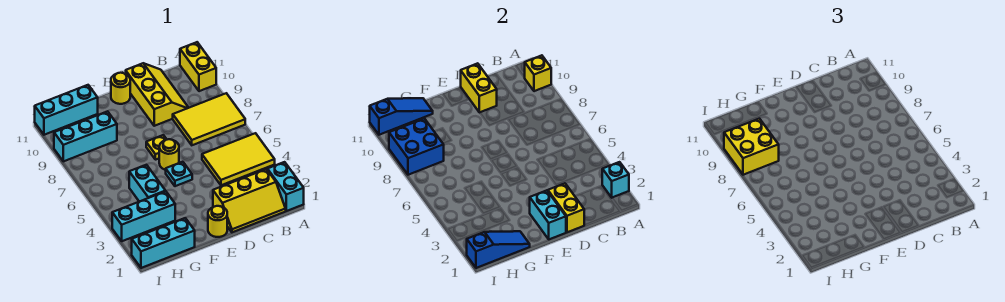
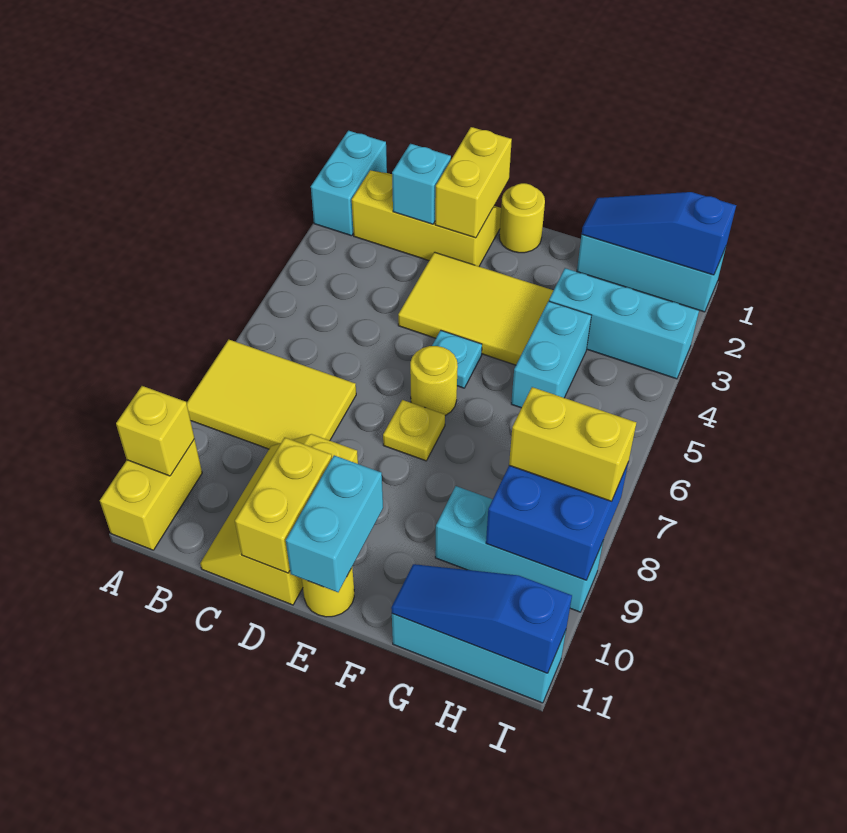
cyan 1x1 brick [602,162,629,198] -> cyan 1x1 brick moved to [392,144,451,224]
yellow 2x3 tile [202,133,275,185] -> yellow 2x3 tile moved to [398,252,553,365]
cyan 1x2 brick [530,190,566,240] -> cyan 1x2 brick moved to [286,455,383,592]
yellow 2x2 brick [724,118,779,175] -> yellow 1x2 brick [509,387,636,501]

